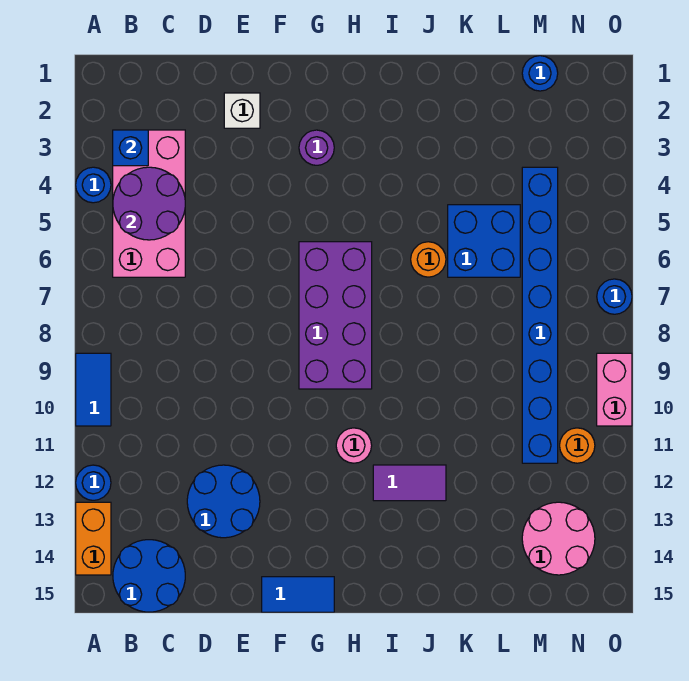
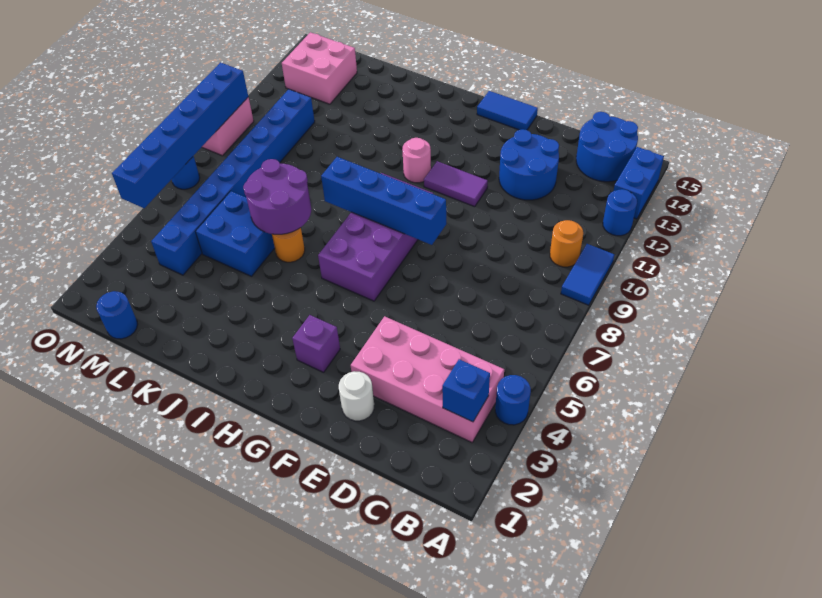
orange 1x2 brick [76,502,111,575] -> blue 1x2 brick [614,147,664,219]
pink 2x4 brick [113,130,185,277] -> pink 2x4 brick turned to [351,316,504,442]
purple 2x2 round brick [113,167,185,240] -> purple 2x2 round brick moved to [243,159,311,234]
white 1x1 brick [224,93,260,128] -> white 1x1 round brick [339,371,374,421]
none -> blue 1x4 brick [321,157,446,245]
purple 1x1 round brick [299,130,334,165] -> purple 1x1 brick [292,315,340,372]
purple 1x2 tile [373,465,446,501] -> purple 1x2 tile moved to [424,161,488,207]
pink 2x2 round brick [522,502,595,575] -> pink 2x2 brick [282,32,357,104]
orange 1x1 round brick [560,428,595,463] -> orange 1x1 round brick moved to [550,220,583,267]
none -> blue 1x6 brick [112,62,248,208]

